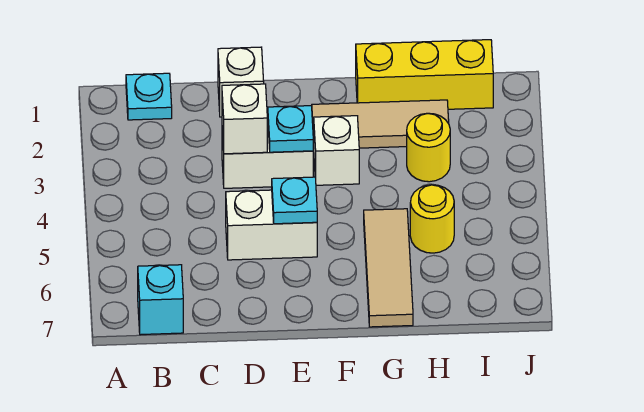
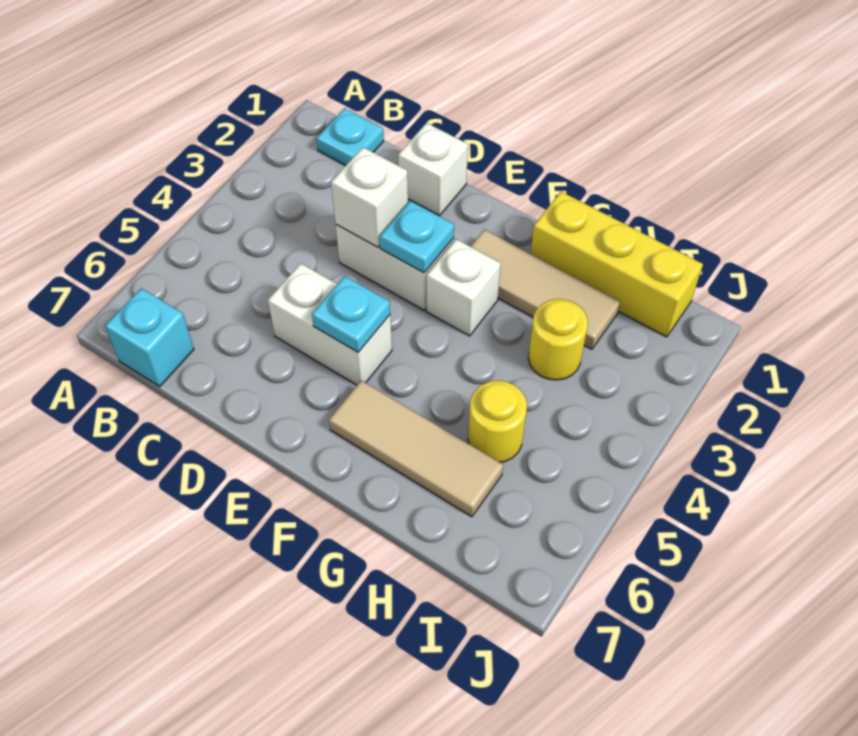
tan 1x3 tile [364,209,413,327] -> tan 1x3 tile turned to [329,380,503,517]

